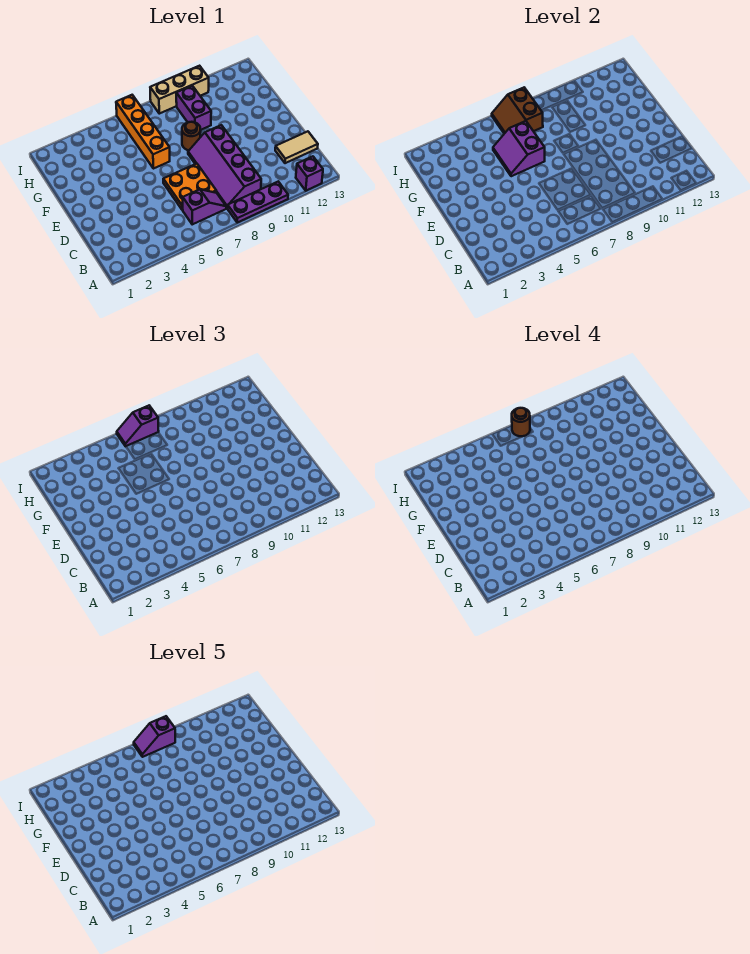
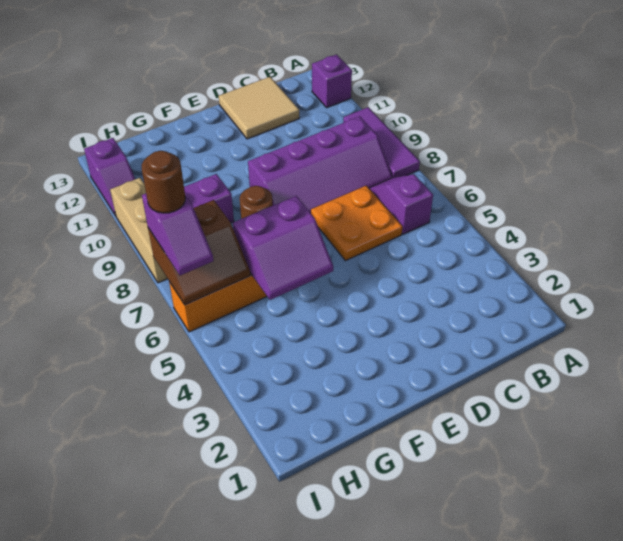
purple 1x3 plate [228,182,288,222] -> purple 1x3 tile [343,107,420,178]
tan 1x2 tile [275,131,318,163] -> tan 2x2 tile [219,77,299,139]
purple 1x2 slope [134,716,175,757] -> purple 1x2 slope moved to [84,138,135,216]

